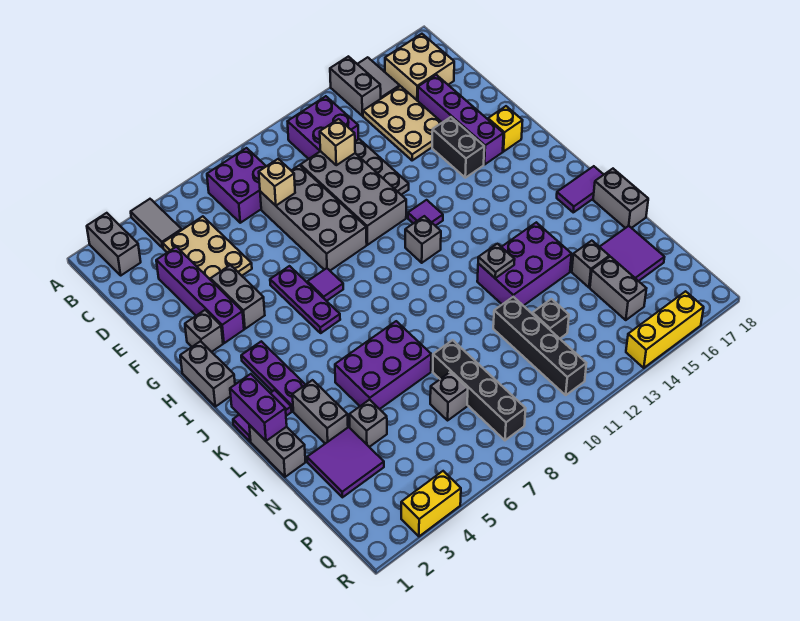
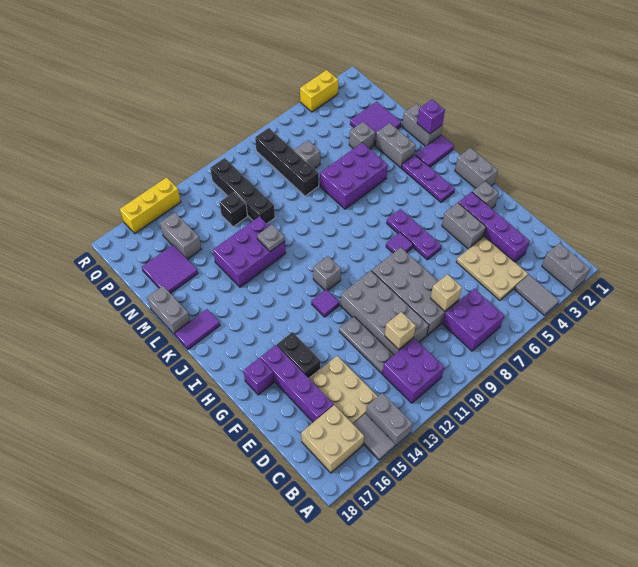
yellow 1x1 brick [488,106,523,152] -> purple 1x1 brick [244,358,274,395]
purple 1x2 brick [230,374,287,441] -> purple 1x1 brick [417,100,445,134]
grey 1x1 brick [572,241,609,287] -> none

